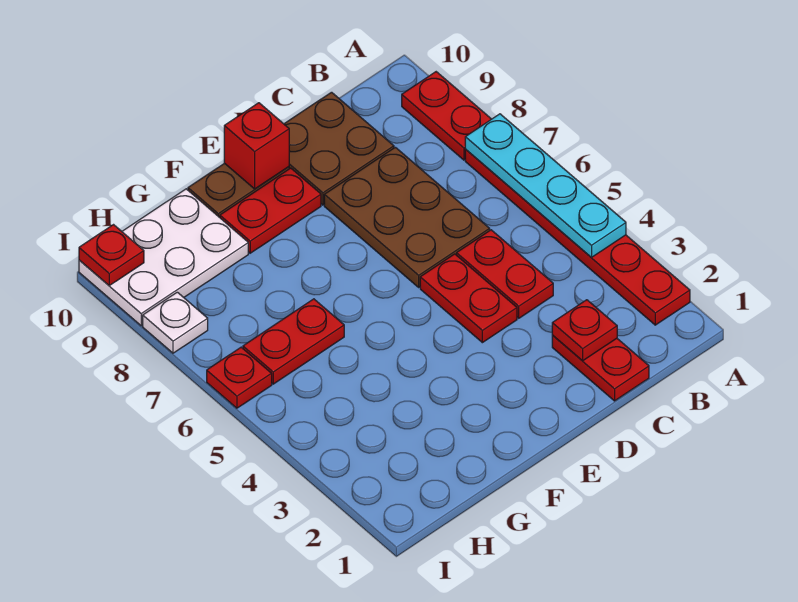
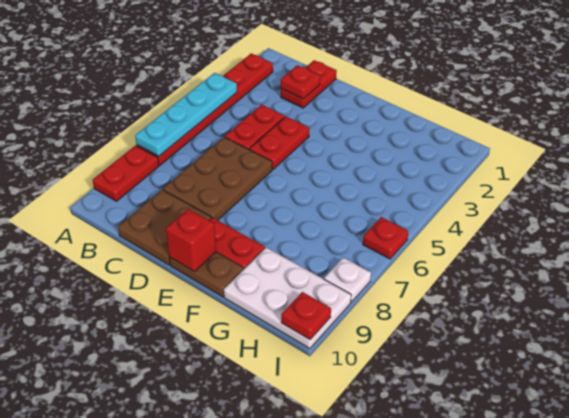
red 1x2 plate [243,299,344,384] -> none

